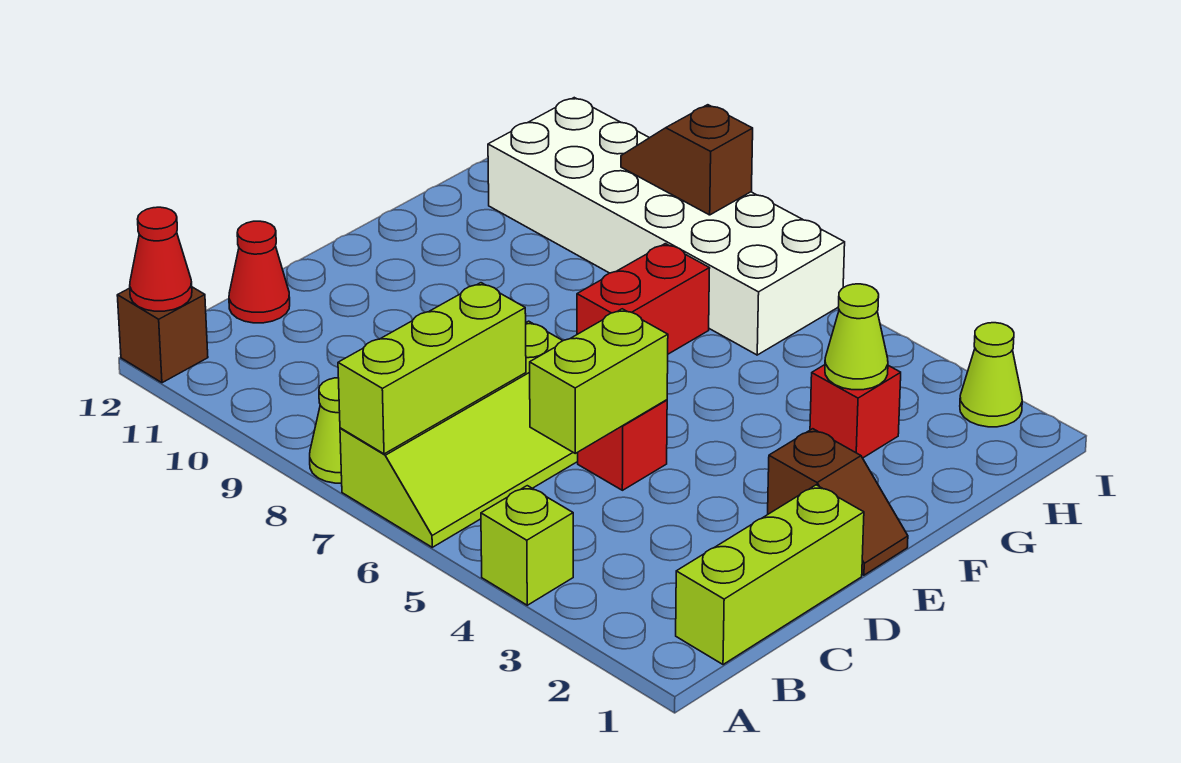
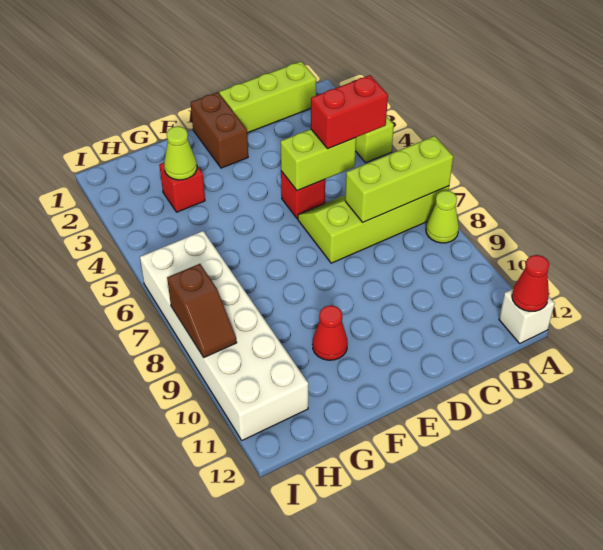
brown 1x1 brick [117,287,208,383] -> white 1x1 brick [499,289,555,343]
red 1x1 cone [229,221,290,323] -> red 1x1 cone moved to [313,305,348,360]
brown 1x2 slope [768,429,908,575] -> brown 1x2 brick [191,92,248,168]
red 1x2 brick [577,244,710,354] -> red 1x2 brick moved to [311,75,388,149]
lime 1x1 cone [960,323,1022,427] -> none

